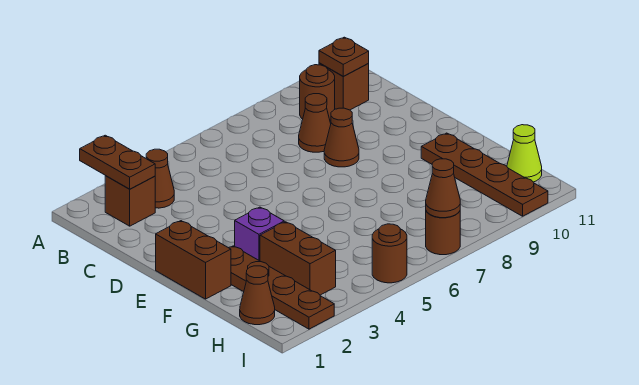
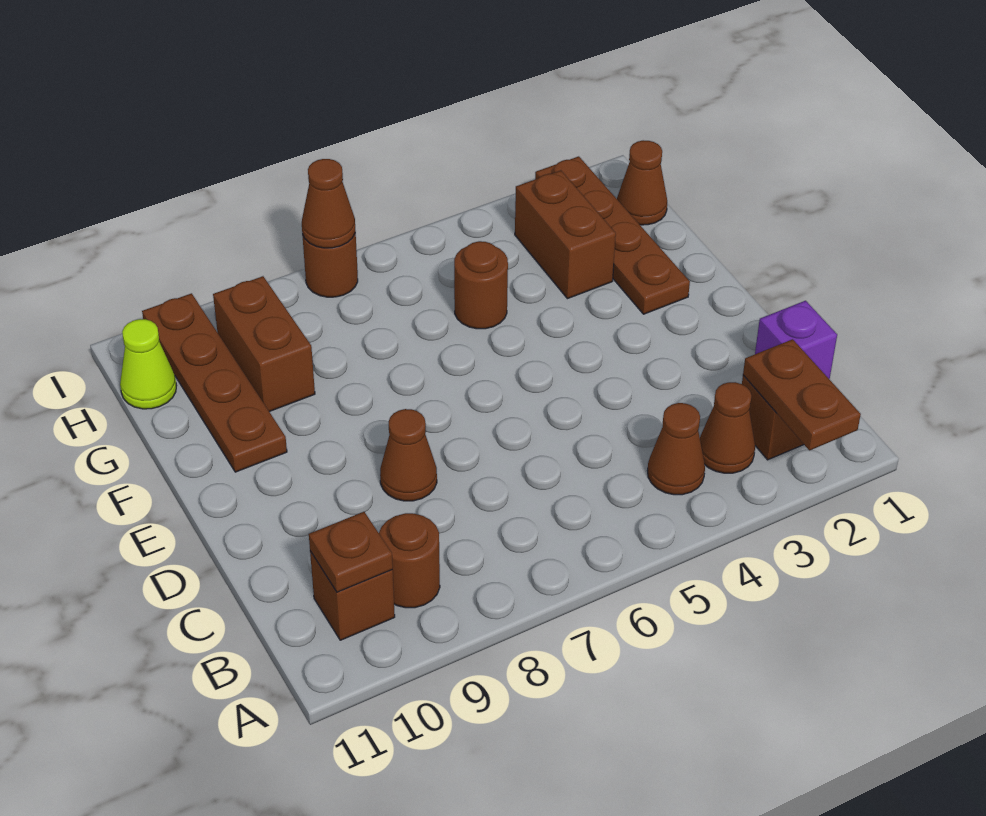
brown 1x1 cone [299,94,331,152] -> brown 1x1 cone moved to [647,403,705,495]
brown 1x2 brick [156,221,231,299] -> brown 1x2 brick moved to [213,276,315,412]
purple 1x1 brick [235,207,284,261] -> purple 1x1 brick moved to [755,301,837,380]
brown 1x1 round brick [372,224,407,283] -> brown 1x1 round brick moved to [454,241,508,329]

